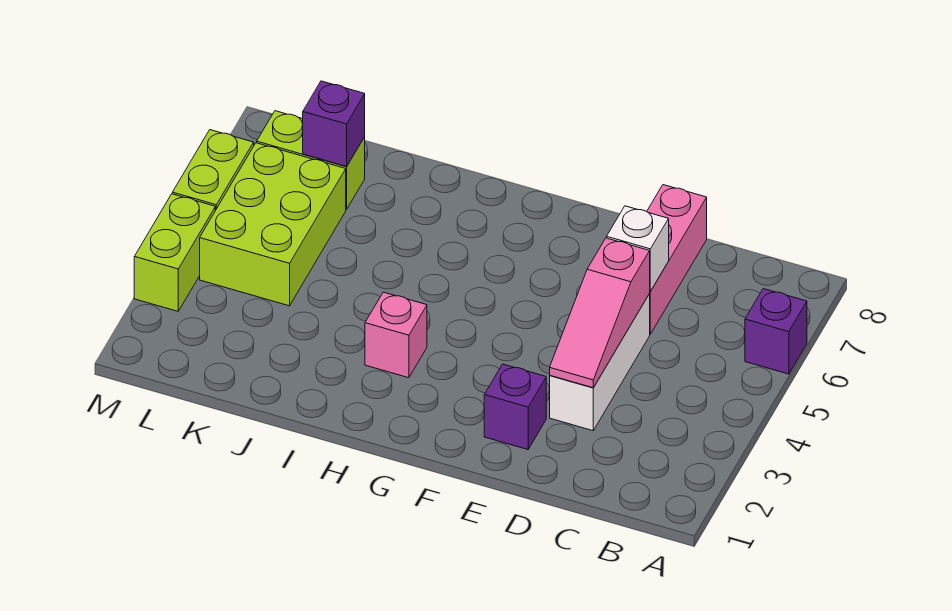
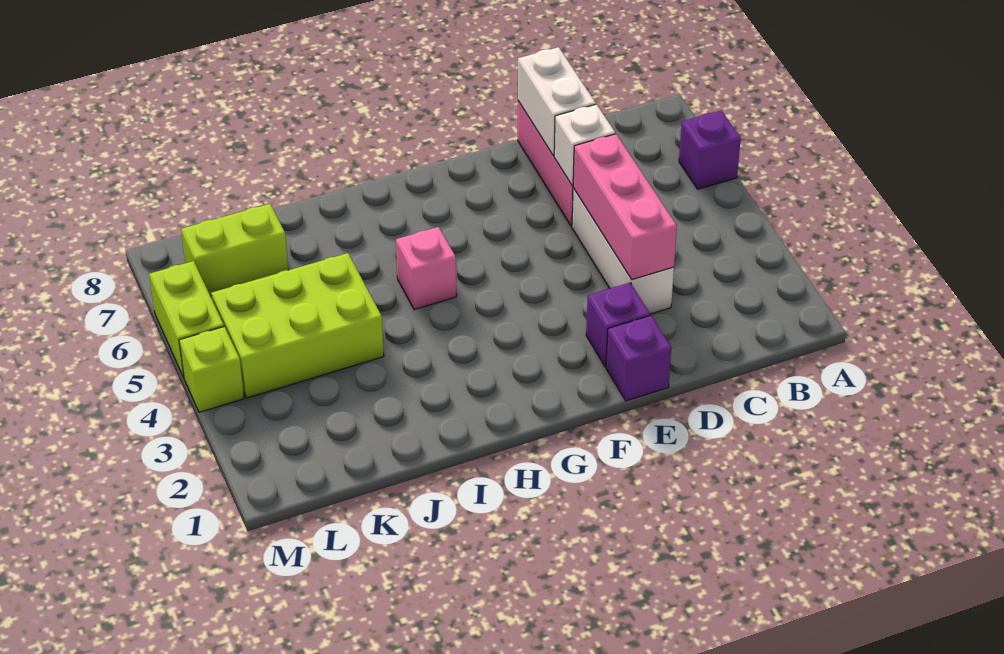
pink 1x3 slope [550,238,650,388] -> pink 1x3 brick [573,134,677,280]
none -> white 1x2 brick [518,47,596,156]
pink 1x1 brick [365,292,427,378] -> pink 1x1 brick moved to [396,227,457,310]
lime 2x3 brick [200,143,346,306] -> lime 2x3 brick turned to [211,253,384,398]
purple 1x1 brick [303,81,365,166] -> purple 1x1 brick moved to [606,316,671,401]
lime 1x2 brick [134,194,215,311] -> lime 1x1 brick [179,327,244,412]

